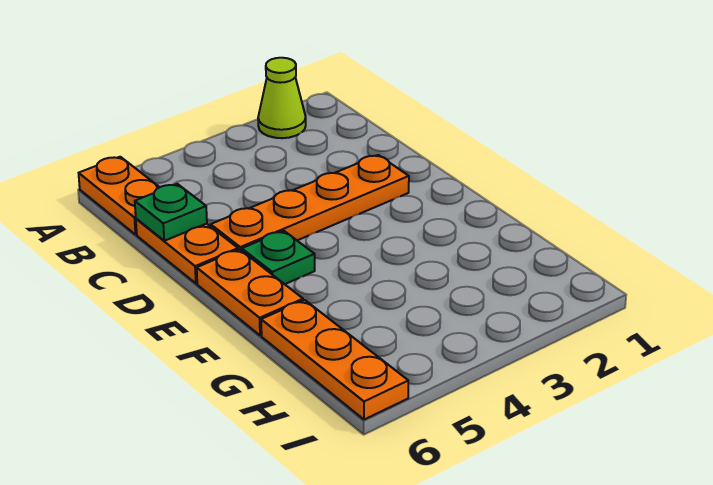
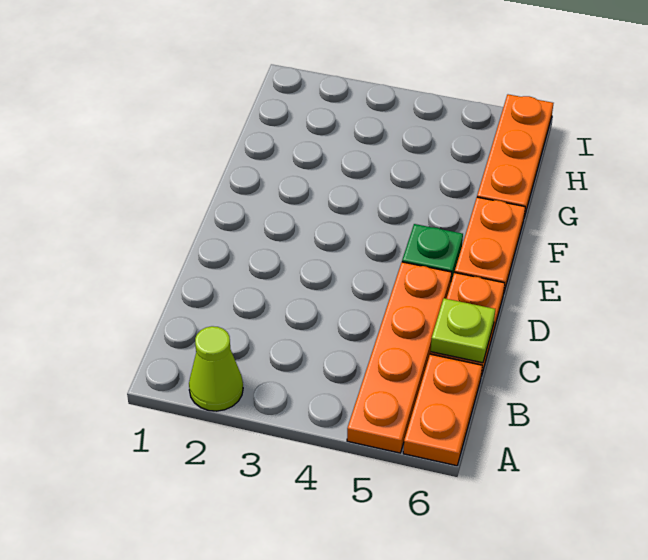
green 1x1 plate [135,184,207,241] -> lime 1x1 plate [431,298,495,363]
orange 1x4 plate [211,155,409,251] -> orange 1x4 plate turned to [347,262,452,453]

